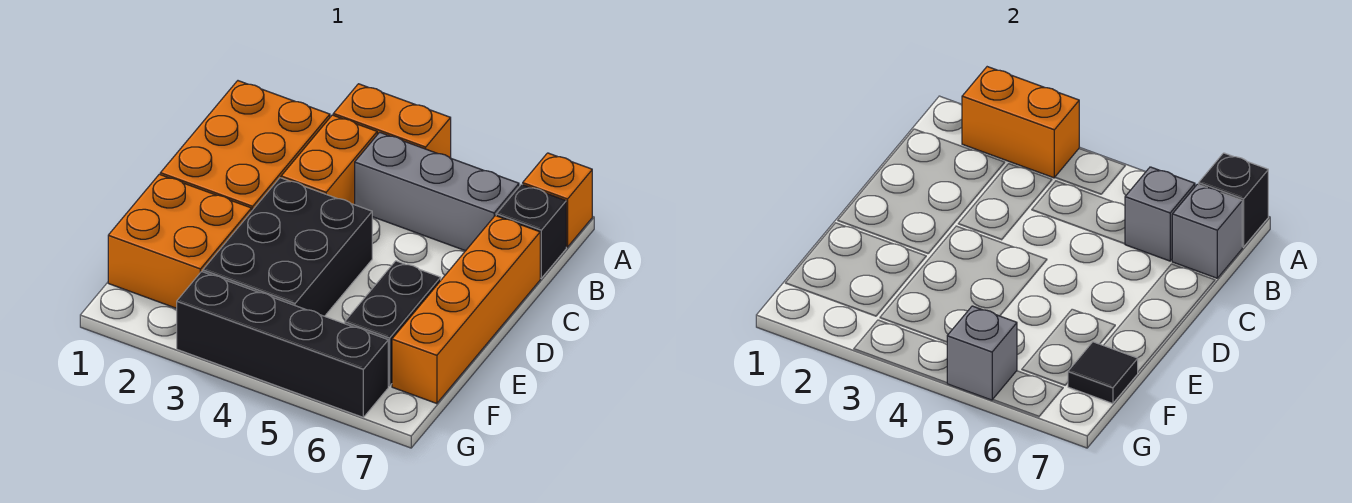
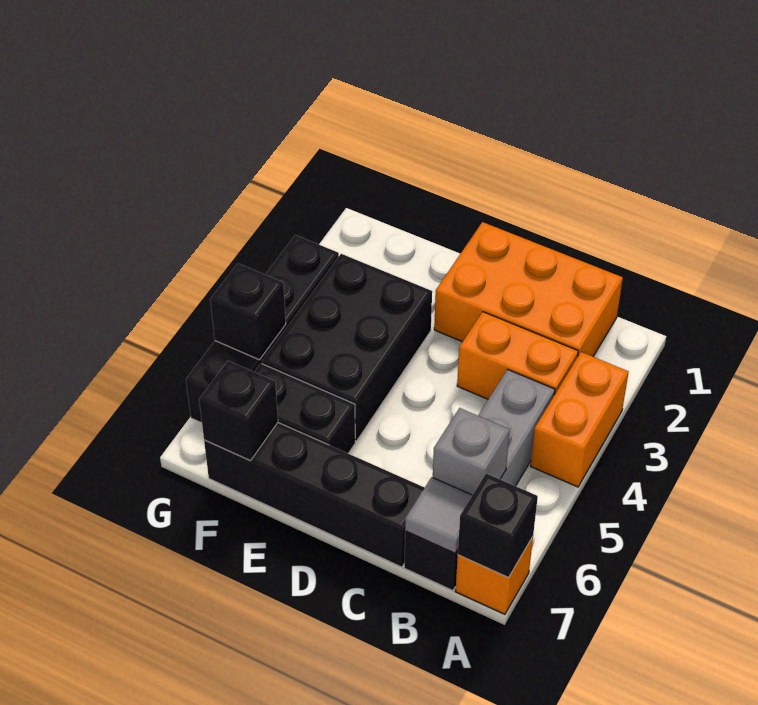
orange 1x2 brick [962,67,1079,178] -> none
grey 1x1 brick [1172,184,1242,278] -> grey 1x1 tile [405,477,472,553]
orange 1x4 brick [392,216,540,404] -> black 1x4 brick [204,423,425,567]
black 2x3 brick [203,178,372,316] -> black 2x3 brick turned to [262,254,432,441]
orange 2x2 brick [108,174,251,308] -> none
black 1x1 tile [1068,342,1138,404] -> black 1x1 brick [199,361,278,461]
grey 1x1 brick [947,306,1017,400] -> black 1x1 brick [210,264,286,360]

